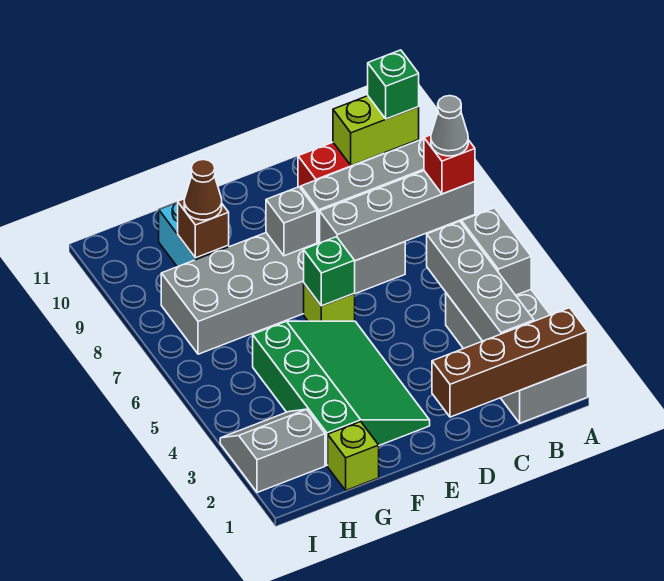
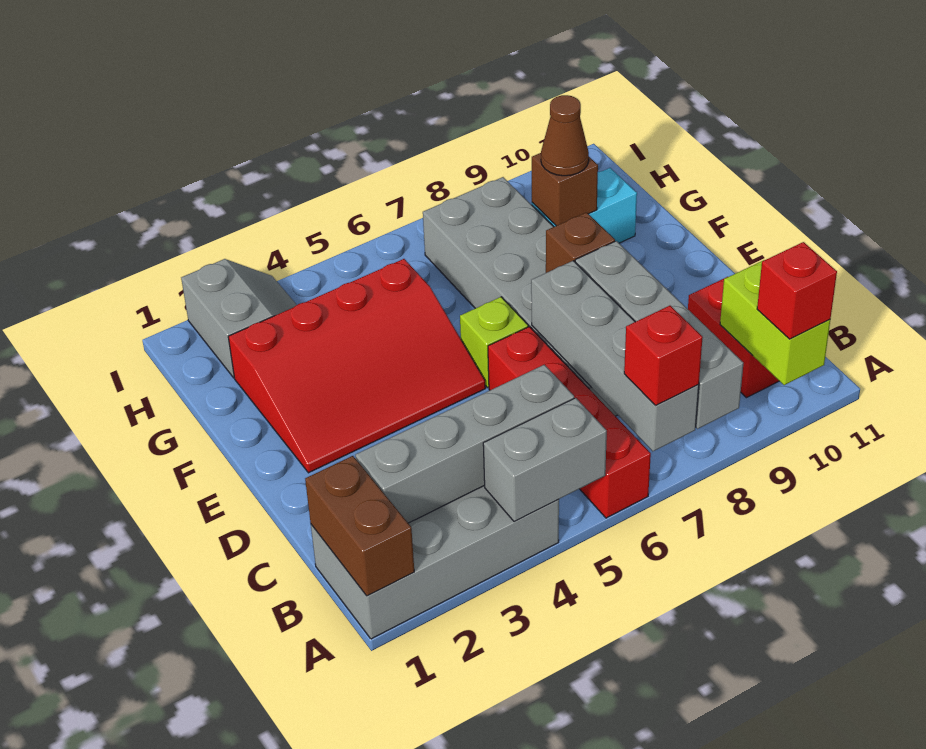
brown 1x4 brick [432,308,588,417] -> brown 1x2 brick [305,456,414,596]
none -> red 1x4 brick [488,327,651,518]
grey 1x1 cone [431,96,468,156] -> none
green 1x1 brick [368,50,419,119] -> red 1x1 brick [757,242,837,339]
green 3x4 slope [253,321,430,465] -> red 3x4 slope [228,259,486,473]
green 1x1 brick [304,237,355,306] -> none
grey 1x1 brick [266,187,317,256] -> brown 1x1 brick [546,212,615,273]
lime 1x1 brick [328,422,379,490] -> none

